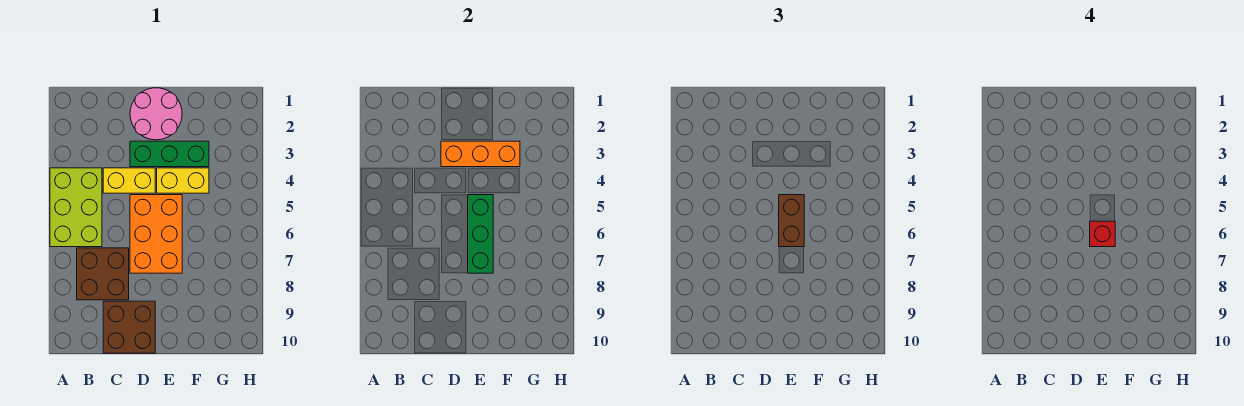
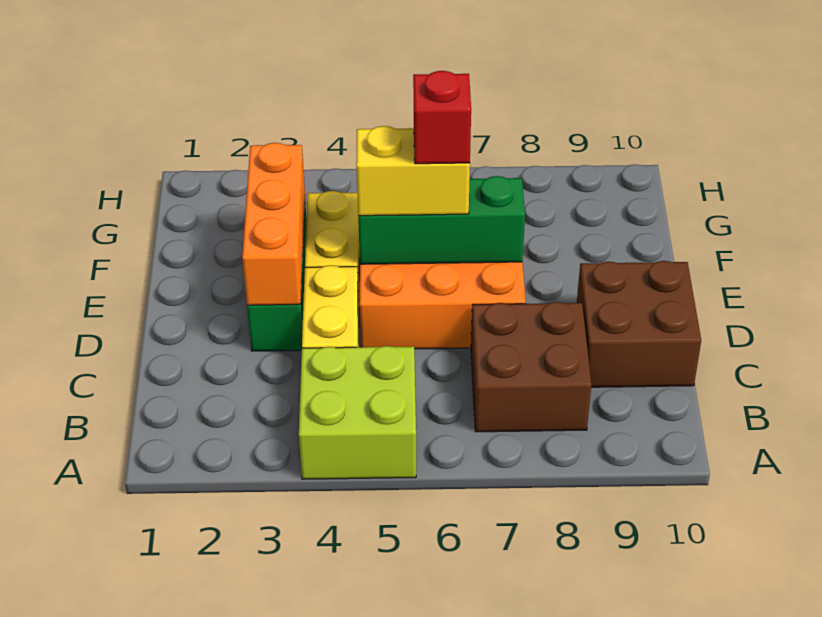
lime 2x3 brick [50,168,102,247] -> lime 2x2 brick [299,346,416,479]
pink 2x2 round brick [130,88,182,140] -> none
brown 1x2 brick [779,195,804,247] -> yellow 1x2 brick [356,126,470,216]

